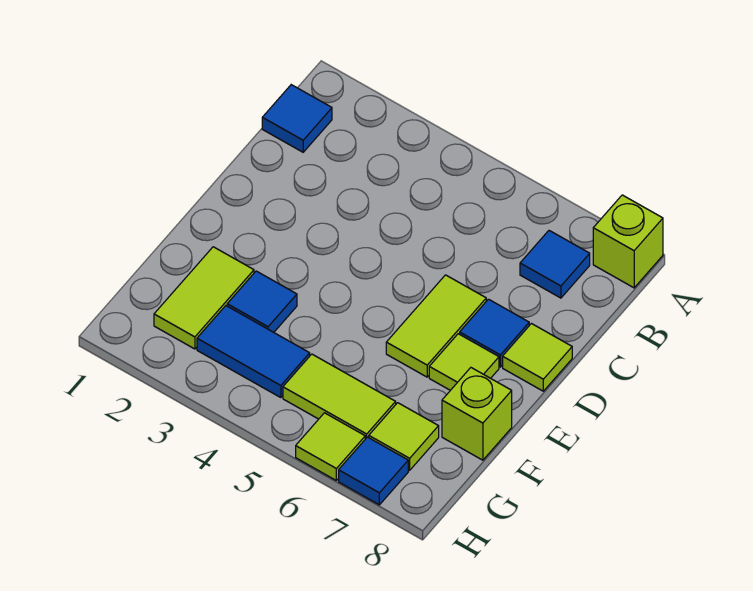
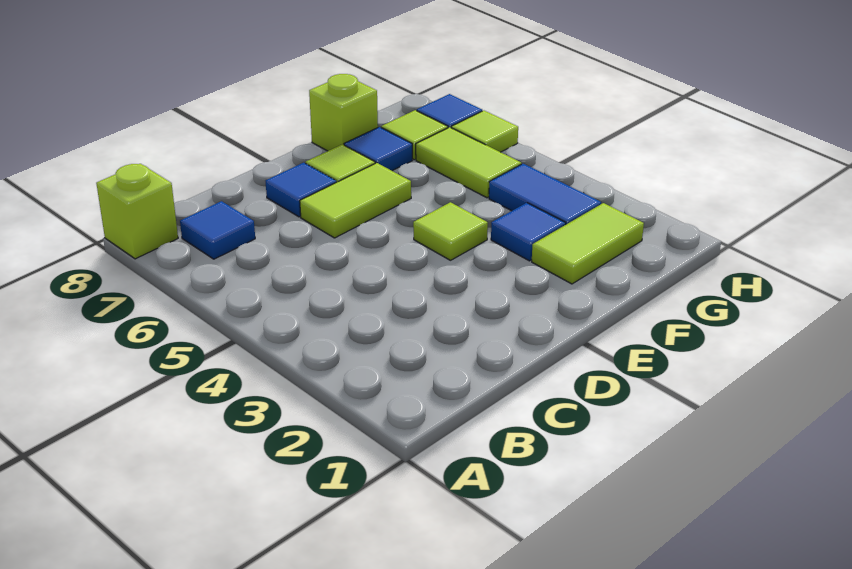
blue 1x1 tile [262,85,332,152] -> blue 1x1 tile moved to [344,127,412,171]
lime 1x1 tile [503,324,572,391] -> lime 1x1 tile moved to [413,202,488,260]

